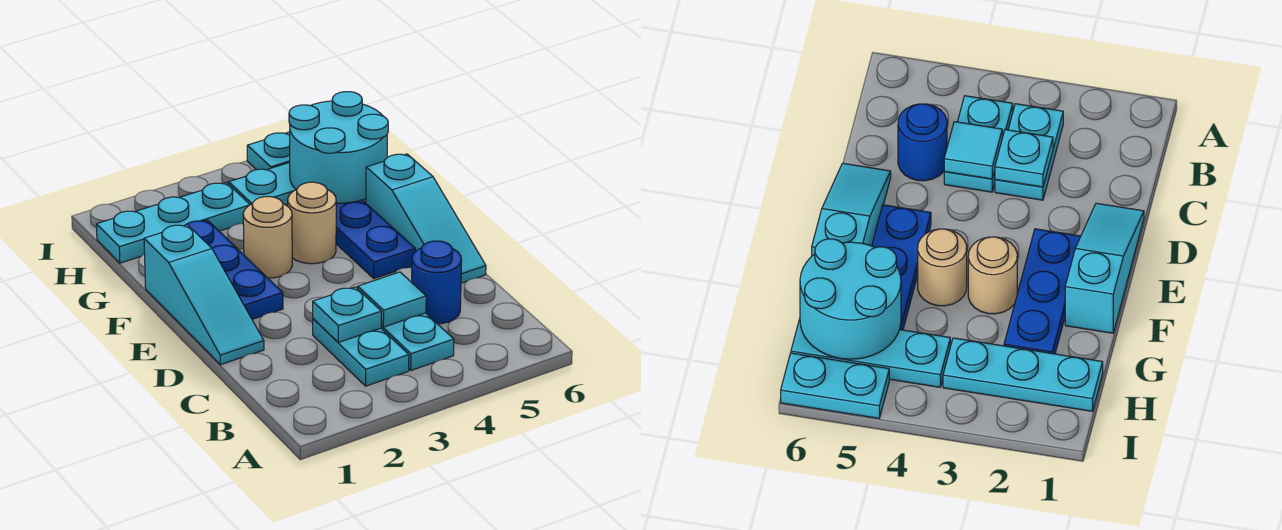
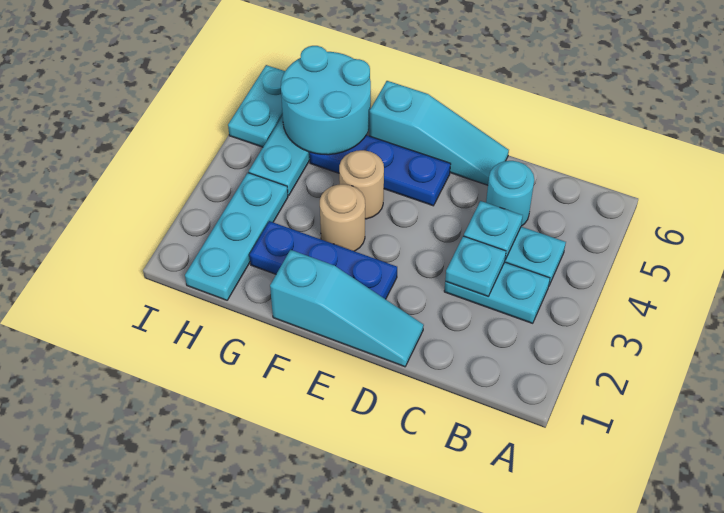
cyan 1x1 tile [358,272,426,327] -> cyan 1x1 plate [464,201,523,260]
blue 1x1 round brick [412,241,462,324] -> cyan 1x1 round brick [486,161,534,226]

